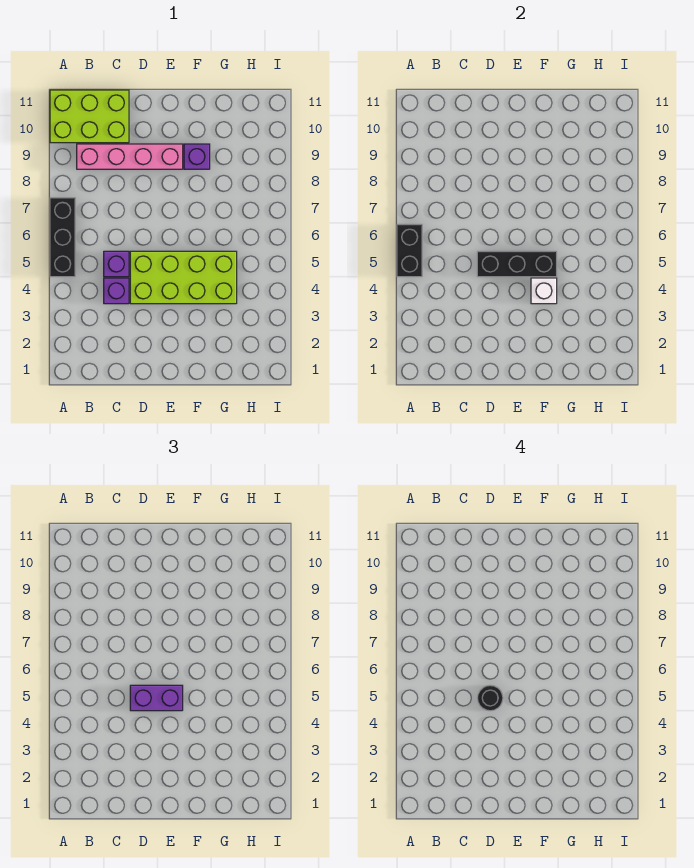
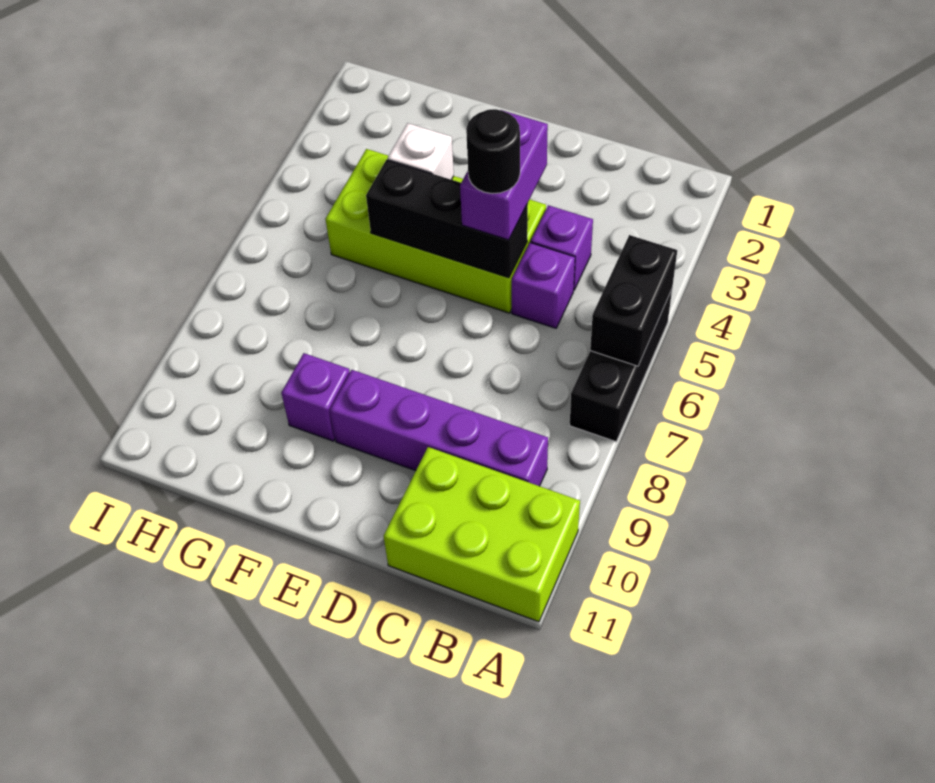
pink 1x4 brick [77,144,183,169] -> purple 1x4 brick [330,370,548,486]
purple 1x2 brick [130,685,183,711] -> purple 1x2 brick turned to [460,110,548,240]

